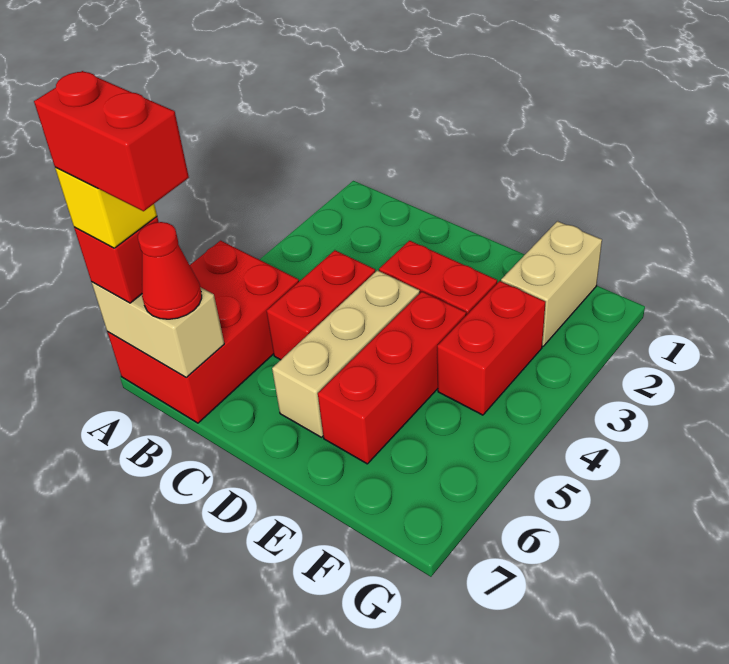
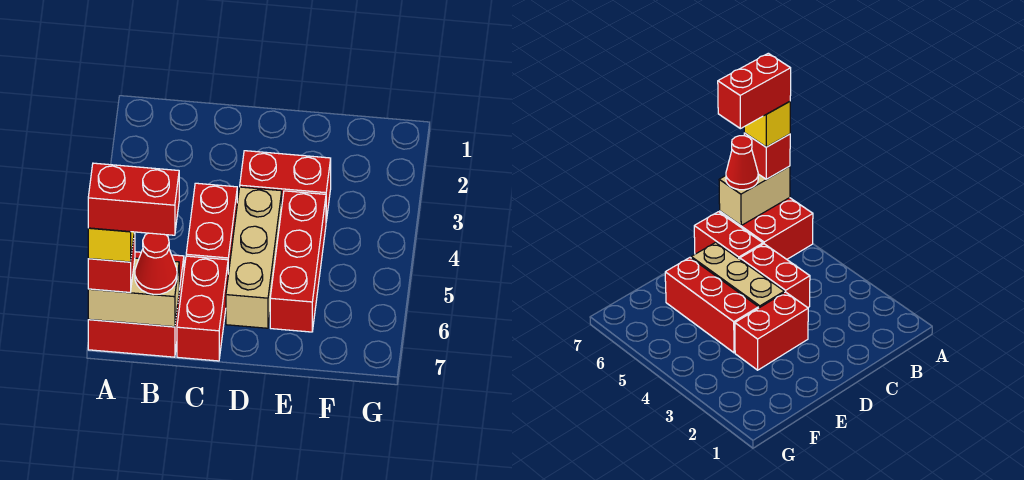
red 2x3 brick [107,241,299,423] -> red 2x2 brick [88,252,184,357]
tan 1x2 brick [501,221,602,346] -> none
red 1x2 brick [437,281,545,415] -> red 1x2 brick moved to [177,256,228,361]

